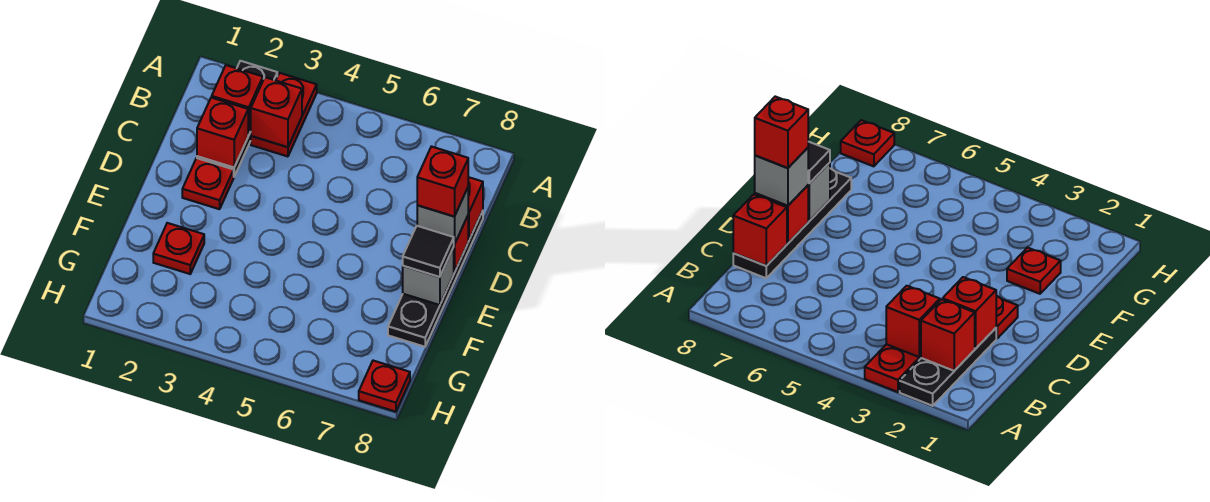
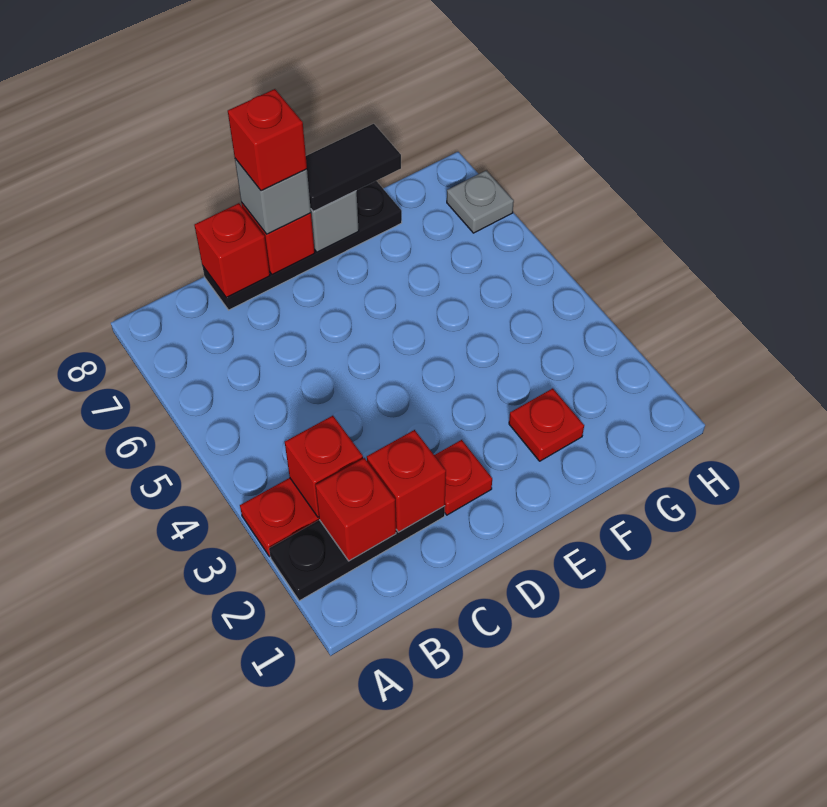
black 1x1 tile [403,226,454,277] -> black 1x2 tile [306,124,401,211]
none -> grey 1x1 plate [447,170,514,233]
red 1x1 plate [359,361,410,412] -> none

